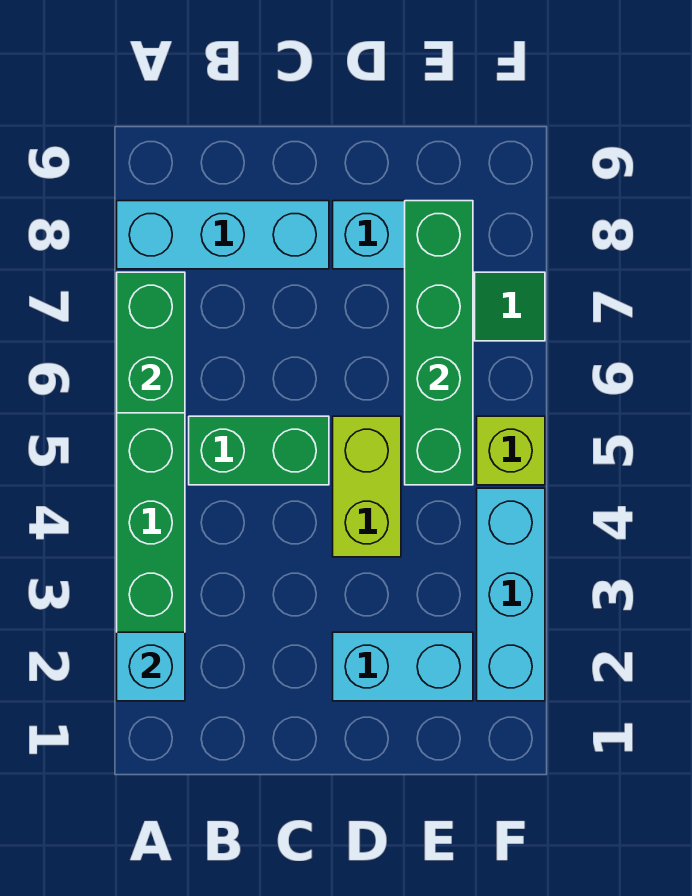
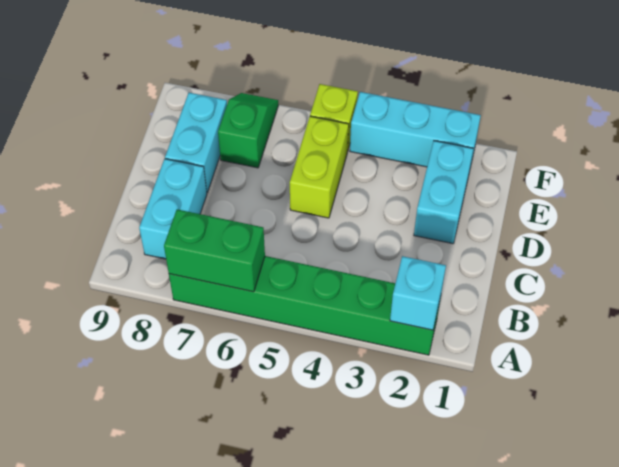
cyan 1x3 brick [117,201,329,269] -> cyan 1x2 brick [139,159,207,259]
green 1x2 brick [189,416,329,485] -> none
lime 1x2 brick [333,416,401,557] -> lime 1x2 brick turned to [290,116,349,218]
green 1x4 brick [405,201,473,485] -> none

